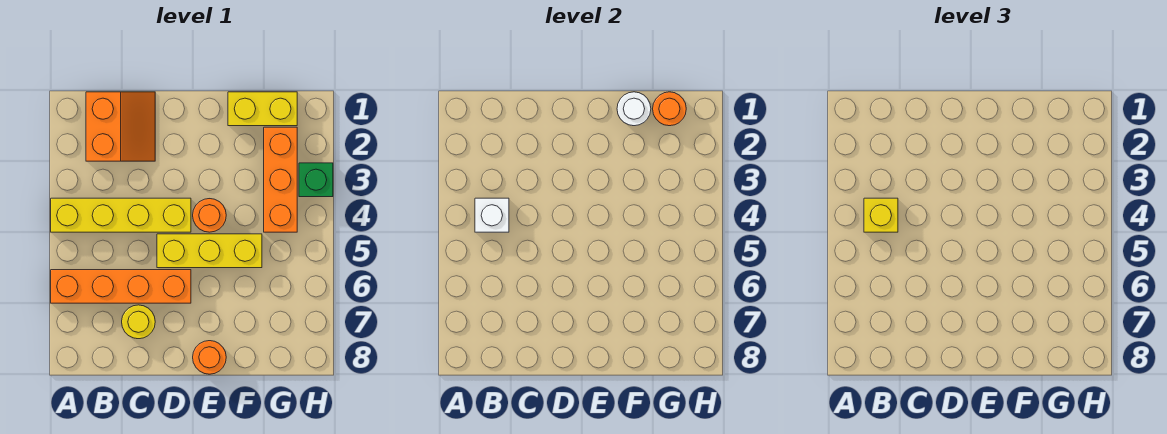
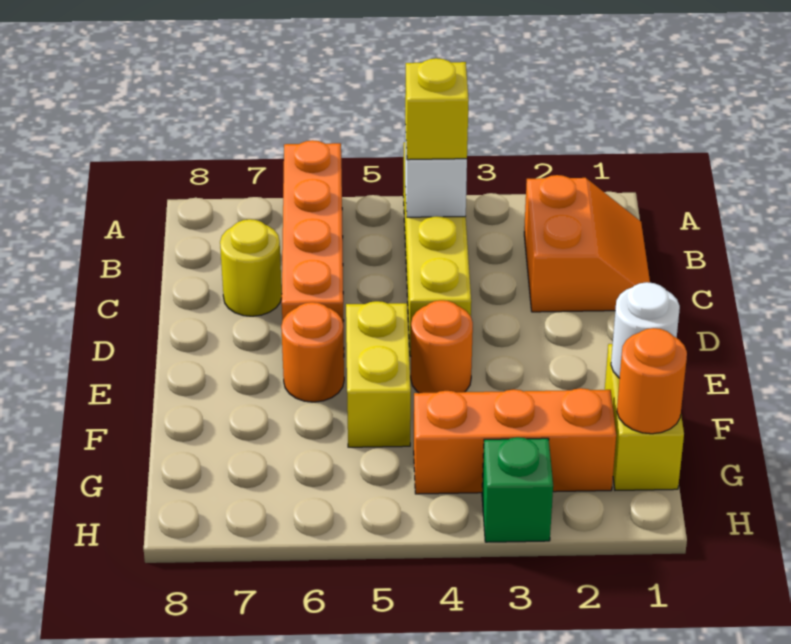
orange 2x2 slope [86,92,155,161] -> orange 2x2 slope turned to [524,175,650,312]
yellow 1x3 brick [157,234,262,268] -> yellow 1x2 brick [346,301,411,447]
orange 1x1 round brick [193,341,226,374] -> orange 1x1 round brick moved to [281,302,344,402]

